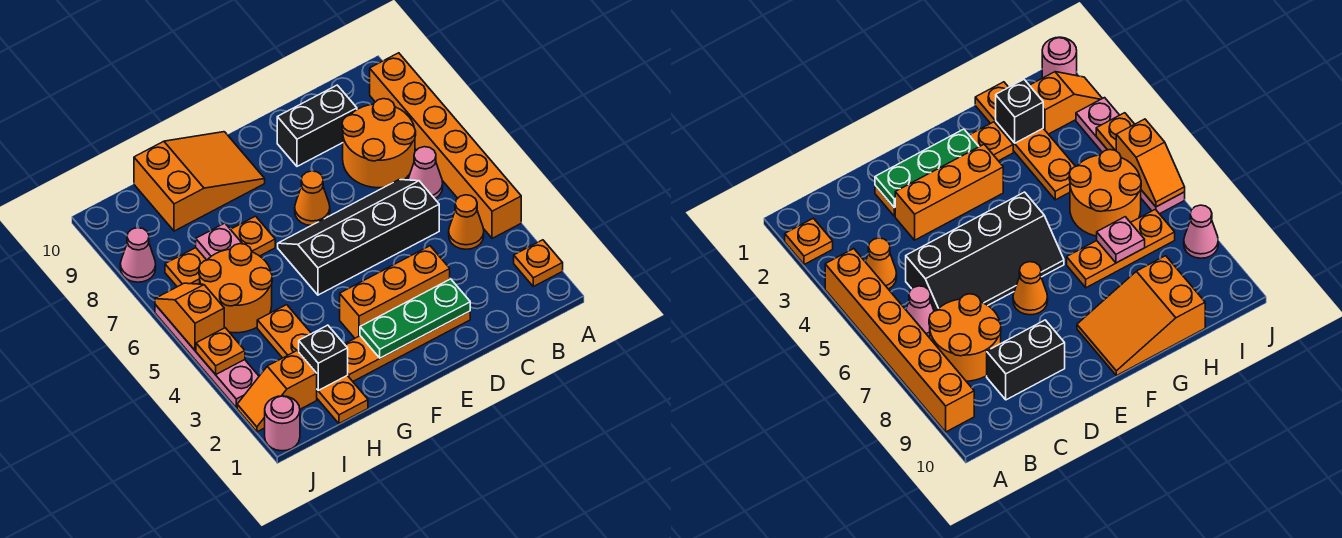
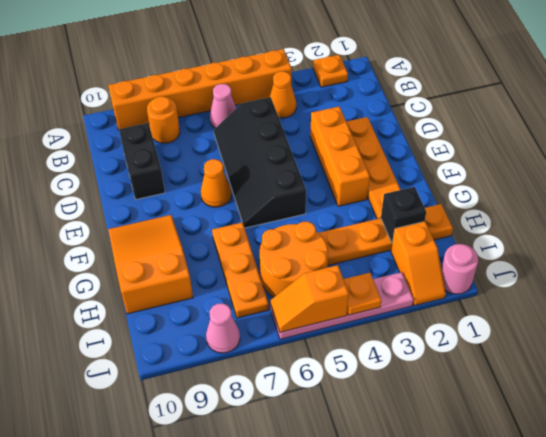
orange 2x2 round brick [342,99,416,188] -> orange 1x1 round brick [147,96,180,143]
green 1x3 plate [360,279,470,358] -> none
pink 1x1 plate [196,223,242,260] -> none

